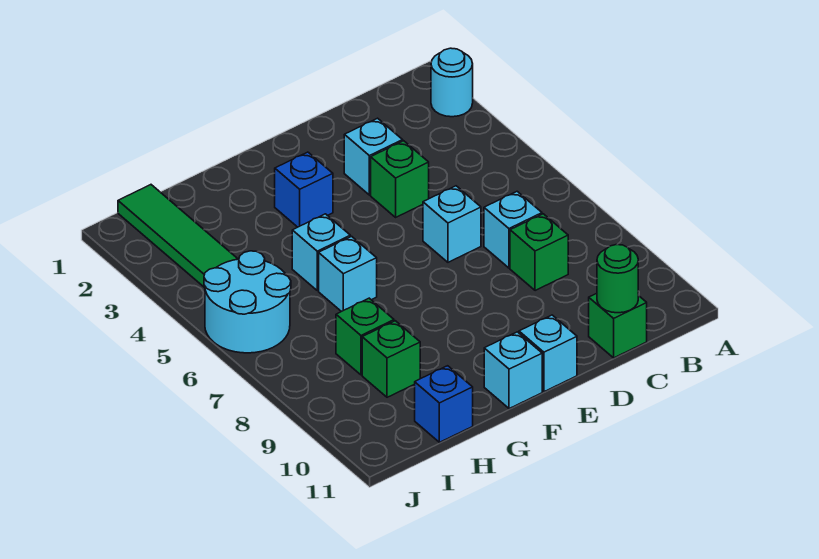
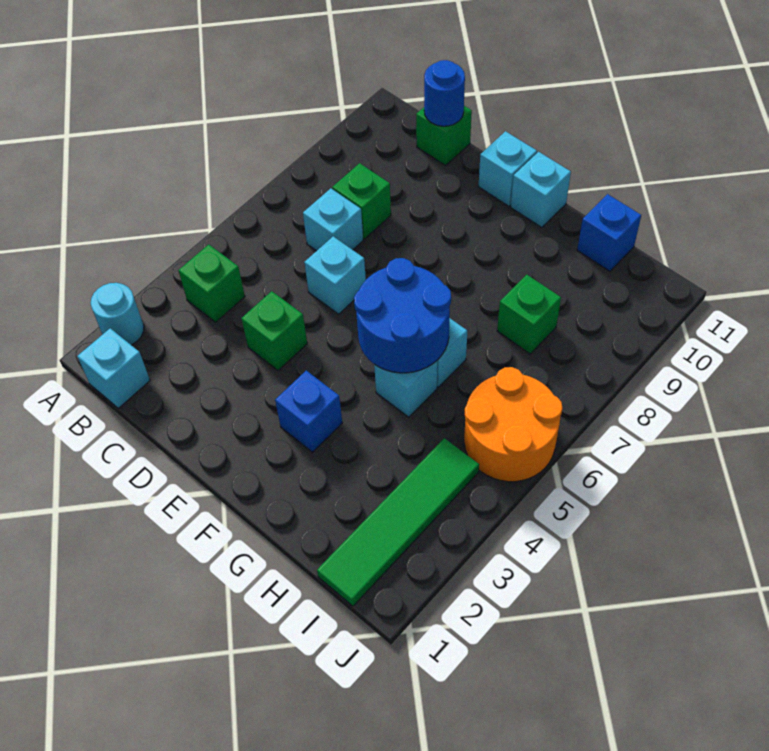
green 1x1 round brick [597,245,638,313] -> blue 1x1 round brick [424,60,465,126]
cyan 1x1 brick [344,118,403,195] -> cyan 1x1 brick moved to [77,328,150,408]
none -> blue 2x2 round brick [354,258,451,373]
green 1x1 brick [362,321,420,397] -> green 1x1 brick moved to [179,245,245,322]
cyan 2x2 round brick [204,251,291,353] -> orange 2x2 round brick [464,367,563,482]

